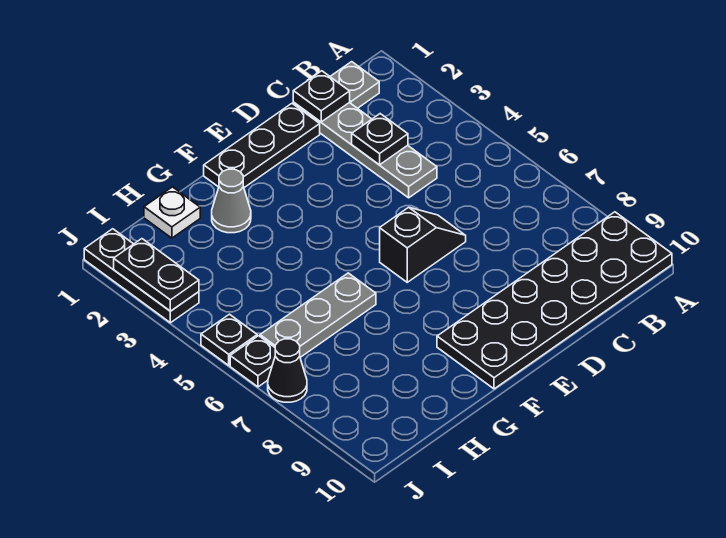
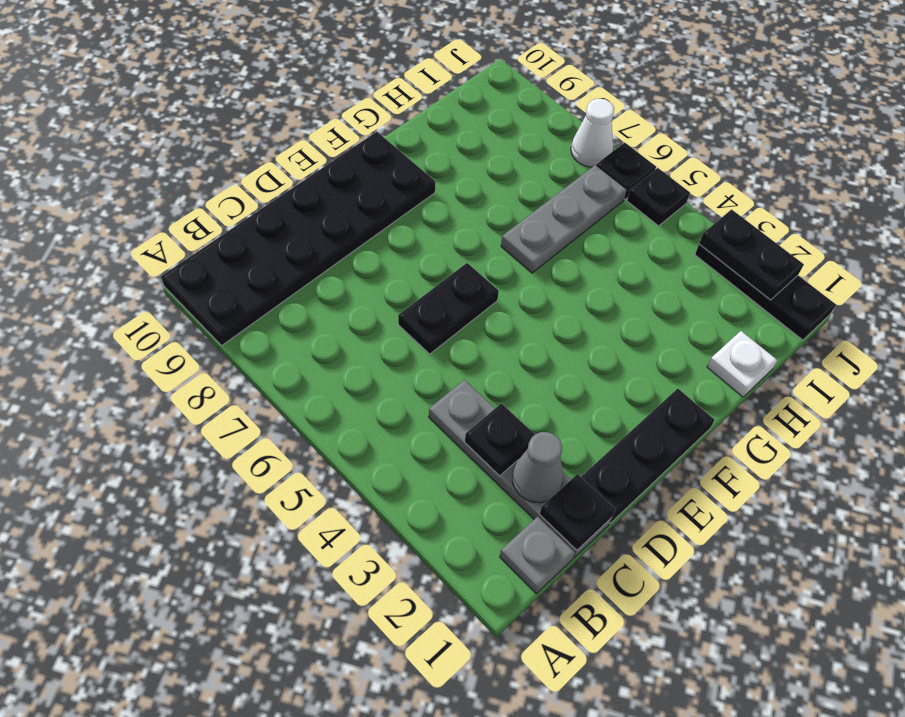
black 1x2 slope [380,207,466,282] -> black 1x2 plate [398,263,499,354]
grey 1x1 cone [212,169,251,233] -> grey 1x1 cone moved to [512,432,563,503]
black 1x1 cone [268,339,307,402] -> white 1x1 cone [571,99,614,167]

